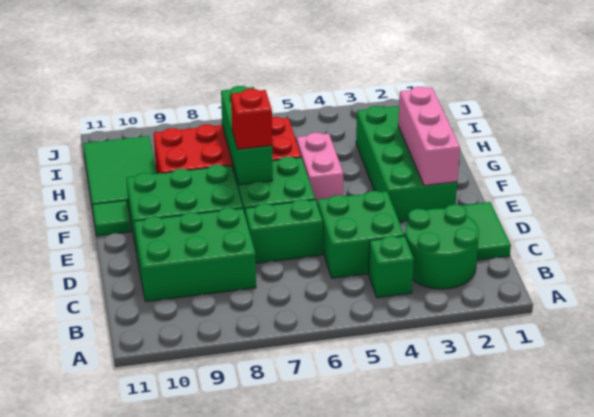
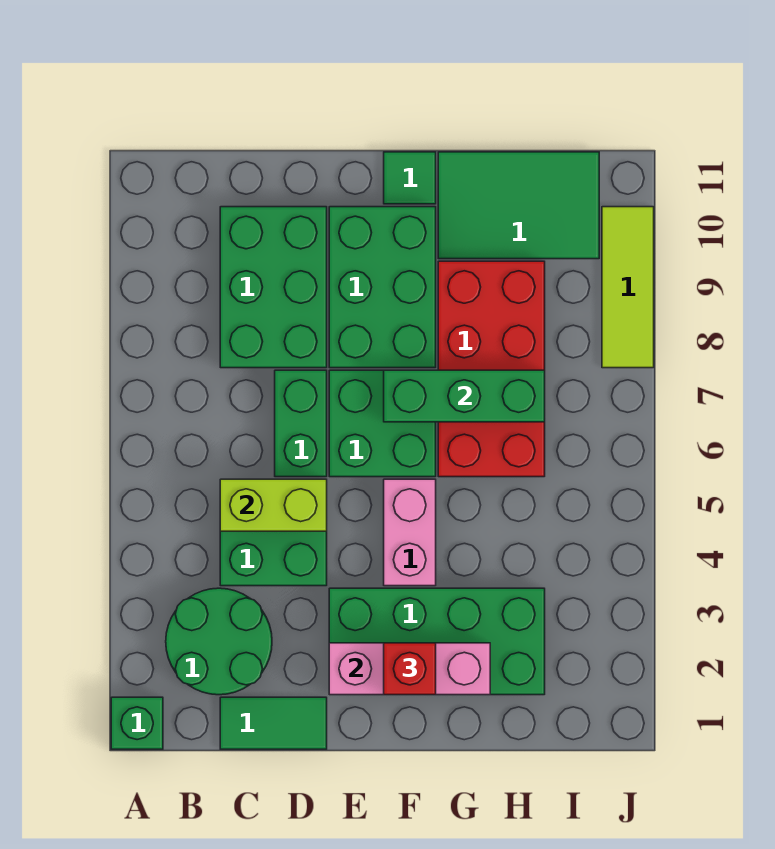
green 1x1 brick [369,236,414,298] -> green 1x1 brick moved to [111,697,163,749]
none -> lime 1x2 brick [220,479,327,531]
pink 1x2 brick [297,133,343,202] -> pink 1x2 brick turned to [384,479,436,586]
red 1x1 brick [231,89,272,149] -> red 1x1 brick moved to [384,643,436,695]
none -> lime 1x3 tile [602,207,654,368]

